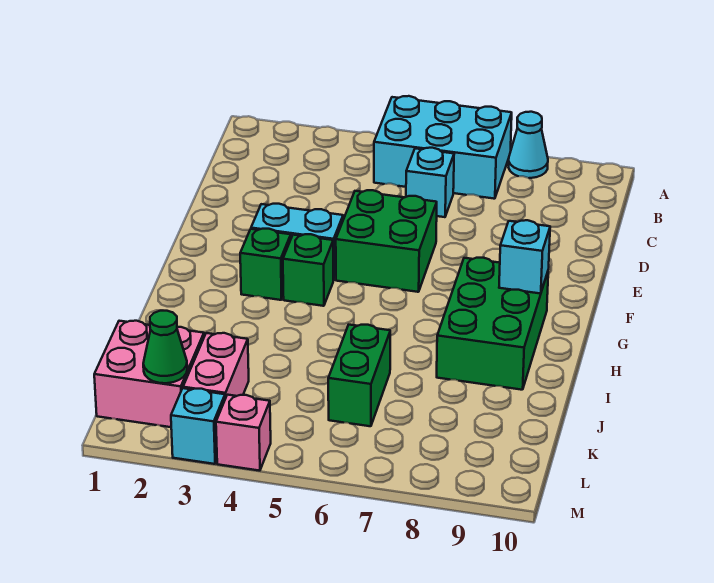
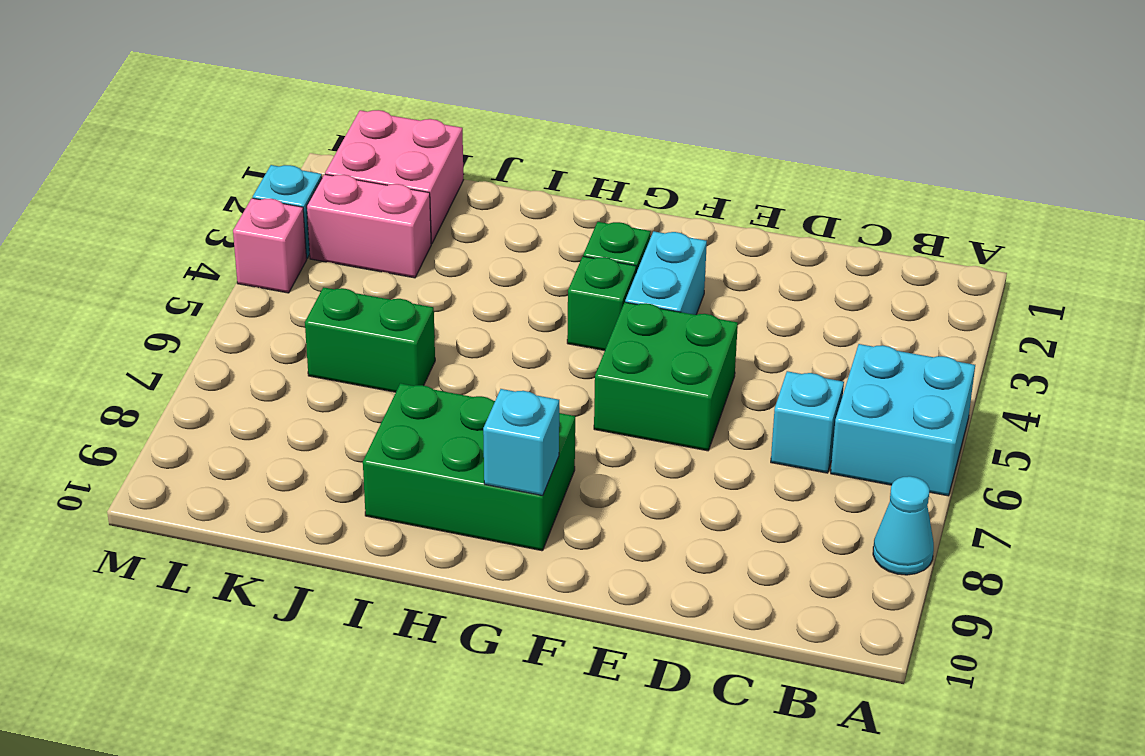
cyan 2x3 brick [374,96,512,199] -> cyan 2x2 brick [831,344,975,496]
green 1x1 cone [143,311,187,383] -> none

